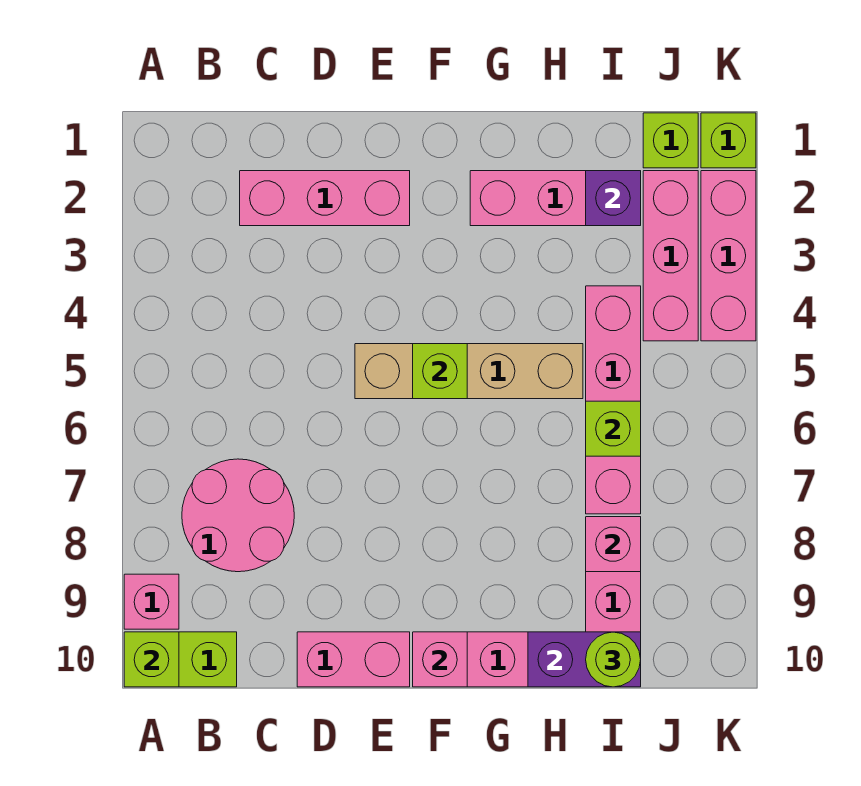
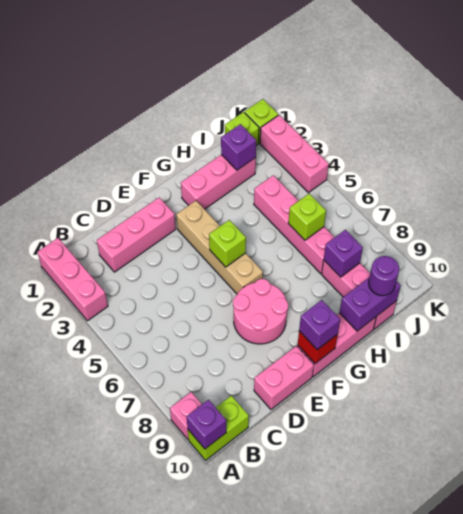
lime 1x1 brick [124,632,179,687] -> purple 1x1 brick [187,400,226,449]
pink 2x2 round brick [182,459,294,572] -> pink 2x2 round brick moved to [233,279,288,344]
tan 1x4 brick [355,344,583,399] -> tan 1x4 brick turned to [176,201,263,294]
pink 1x1 brick [413,632,467,687] -> red 1x1 brick [298,331,338,363]
none -> purple 1x1 brick [299,300,340,350]
pink 1x1 brick [586,517,641,572] -> purple 1x1 brick [324,230,363,277]
lime 1x1 round brick [586,632,641,687] -> purple 1x1 round brick [369,256,399,296]
pink 1x3 brick [643,171,698,341] -> pink 1x3 brick moved to [37,238,108,321]

